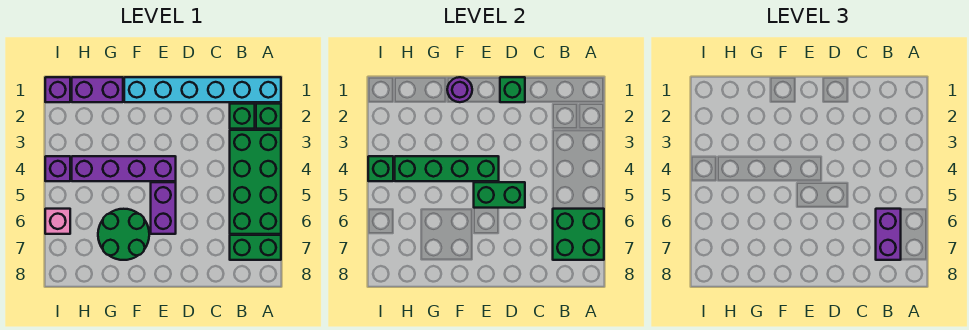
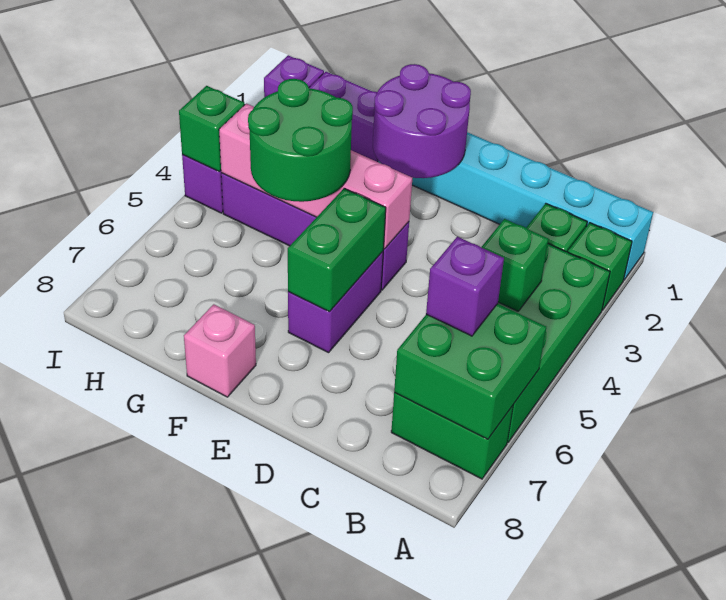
purple 1x2 brick [876,209,901,260] -> purple 1x1 brick [426,237,504,336]
green 1x1 brick [500,77,525,102] -> green 1x1 brick moved to [481,219,548,311]
green 1x2 brick [474,182,525,208] -> green 1x2 brick turned to [288,188,386,312]
green 1x4 brick [395,156,499,181] -> pink 1x4 brick [219,104,412,249]
purple 1x1 round brick [447,77,472,102] -> purple 2x2 round brick [373,64,471,178]
green 2x2 round brick [98,209,149,260] -> green 2x2 round brick moved to [248,79,353,202]
pink 1x1 brick [45,209,70,234] -> pink 1x1 brick moved to [184,304,256,397]

